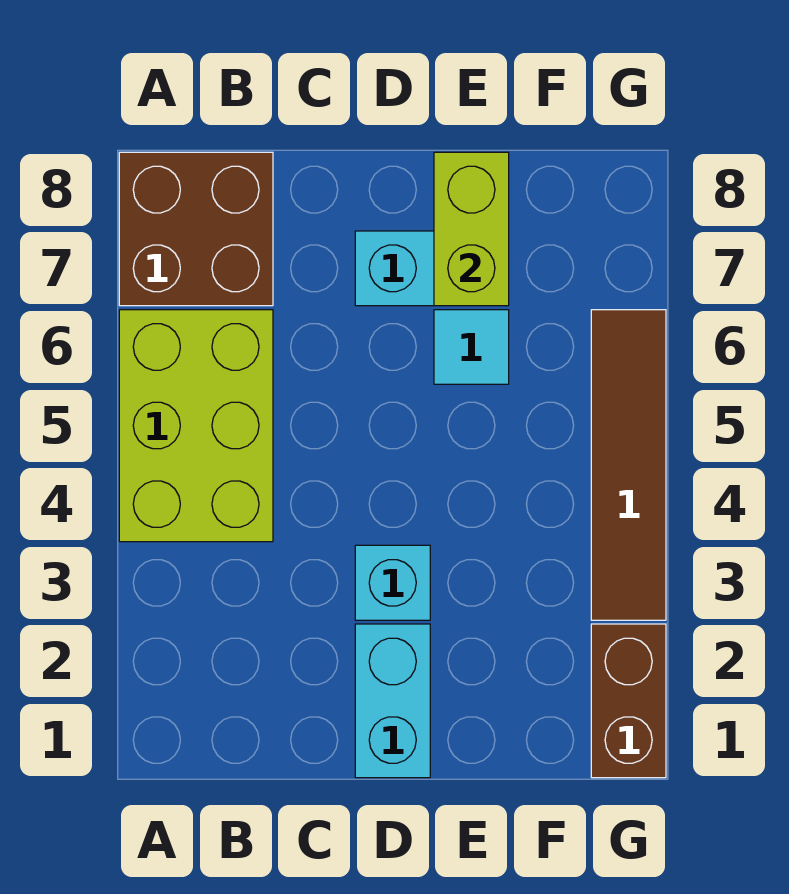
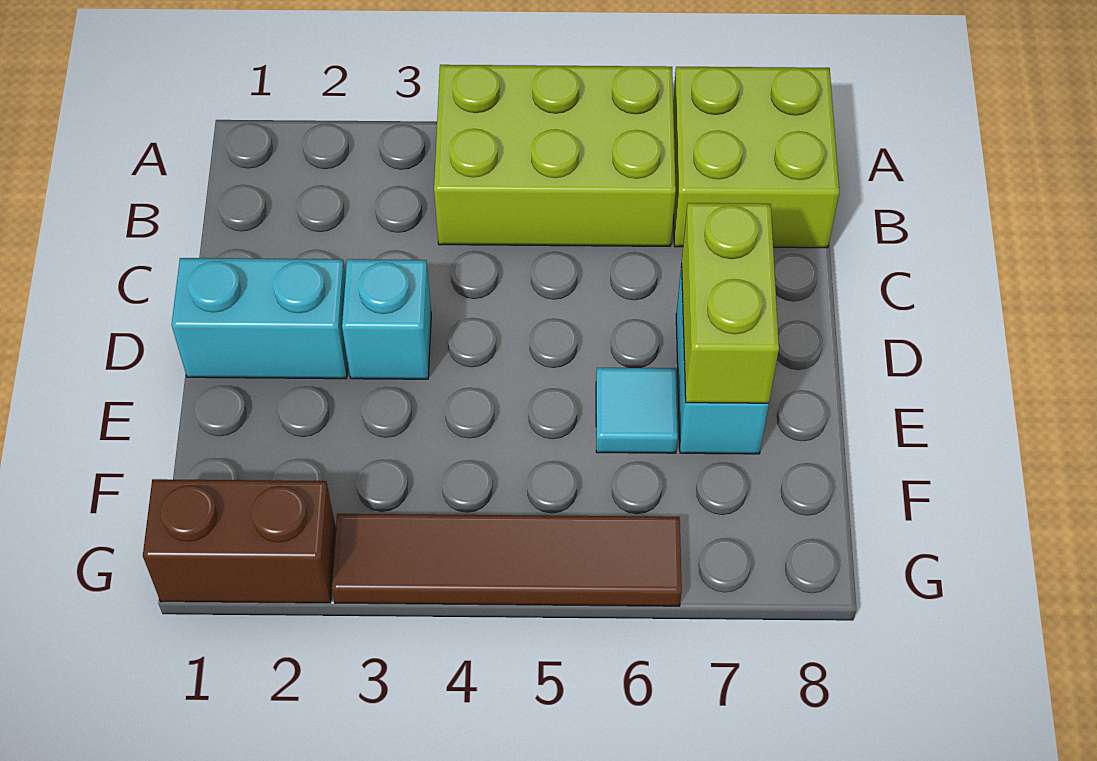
brown 2x2 brick [119,152,273,306] -> lime 2x2 brick [673,67,839,248]
lime 1x2 brick [434,152,509,306] -> lime 1x2 brick turned to [682,203,779,403]

